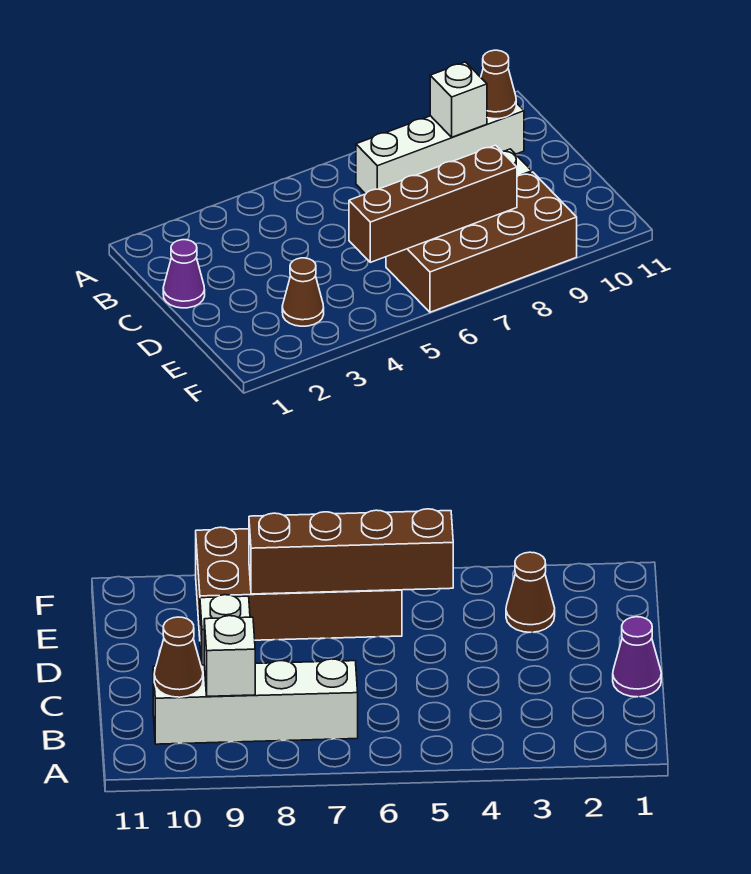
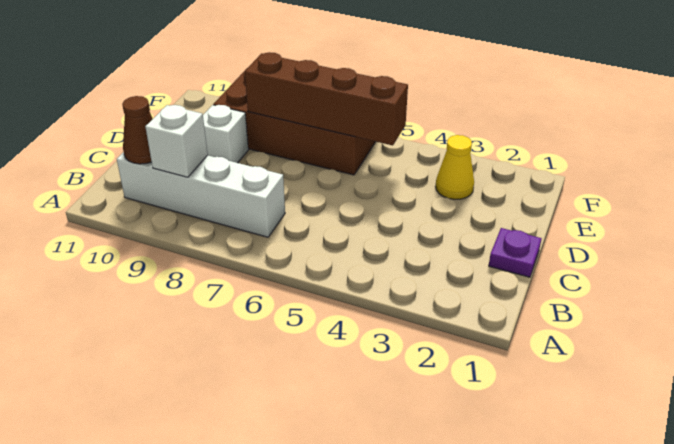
purple 1x1 cone [163,240,205,308] -> purple 1x1 plate [489,228,542,277]
brown 1x1 cone [282,258,324,326] -> yellow 1x1 cone [436,135,474,199]

